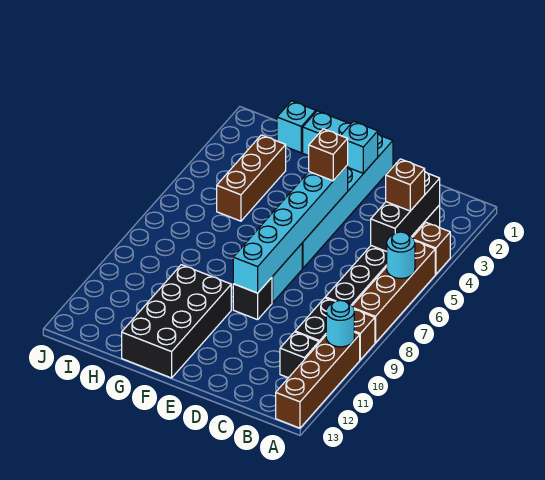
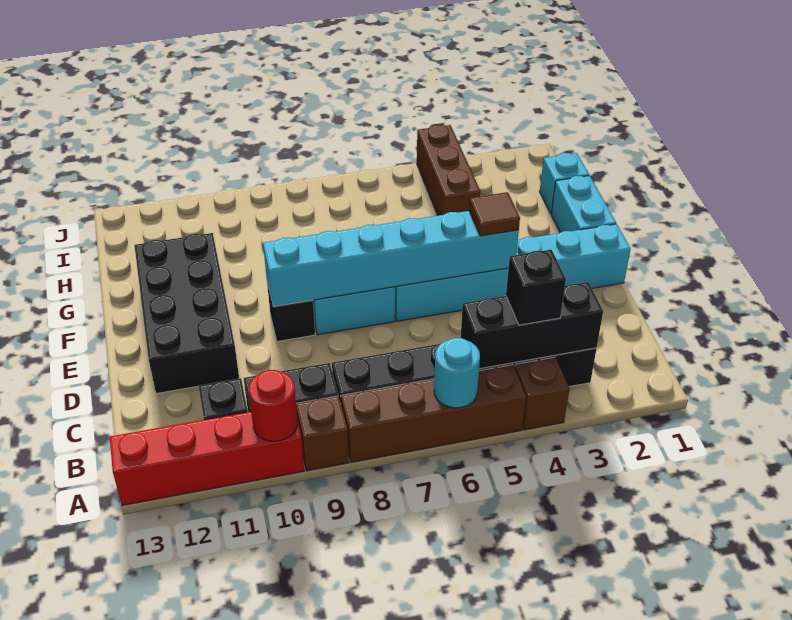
brown 1x4 brick [276,332,360,428] -> red 1x4 brick [110,411,304,505]
cyan 1x1 round brick [326,300,354,347] -> red 1x1 round brick [249,370,297,441]
brown 1x1 brick [386,159,425,211] -> black 1x1 brick [506,250,566,325]
cyan 1x1 brick [341,121,378,173] -> none
brown 1x1 brick [309,129,348,181] -> brown 1x1 tile [469,192,520,236]
black 2x4 brick [122,265,231,378] -> black 2x4 brick turned to [134,233,239,394]
brown 1x3 brick [217,135,286,221] -> brown 1x3 brick turned to [417,125,480,216]

